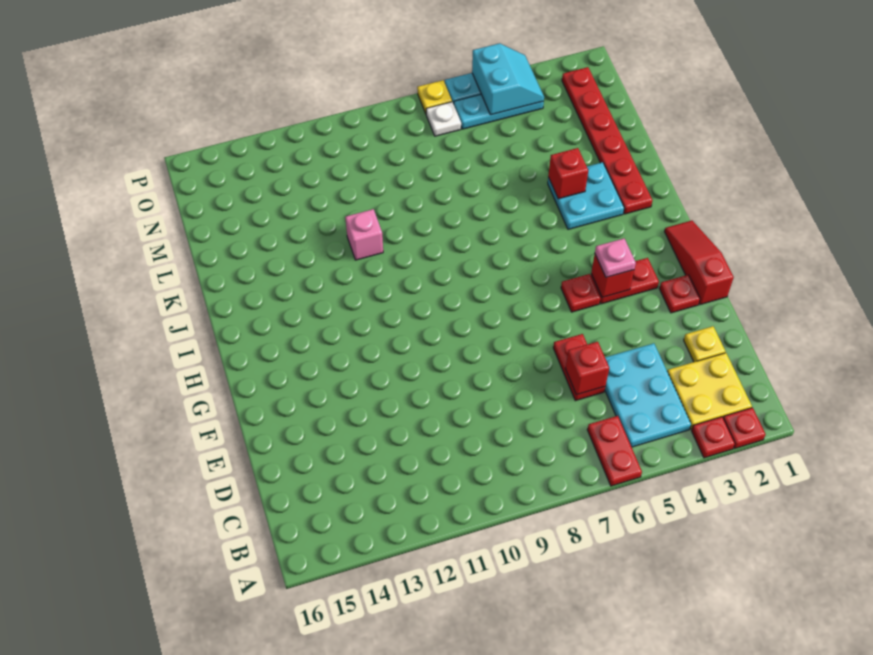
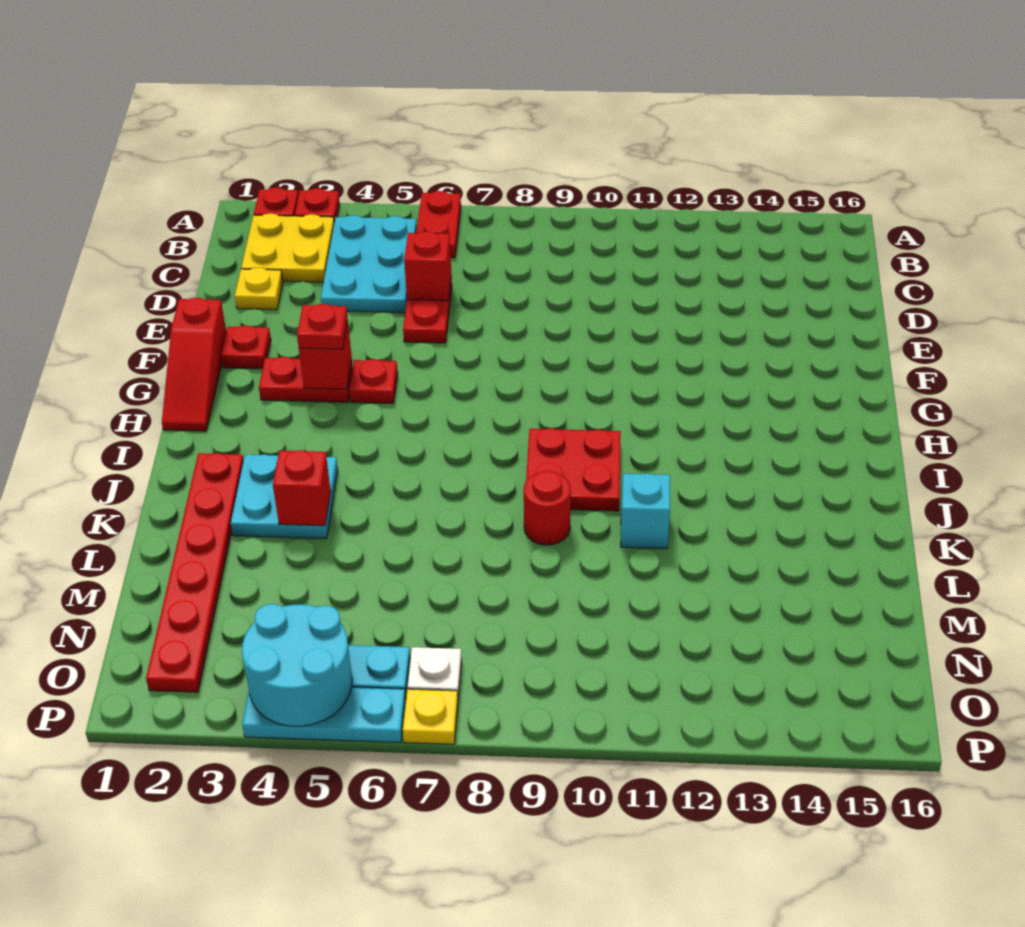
pink 1x1 plate [595,239,636,277] -> red 1x1 plate [297,304,348,349]
none -> red 2x2 plate [526,428,621,511]
none -> red 1x1 round brick [524,471,571,545]
pink 1x1 brick [345,209,383,260] -> cyan 1x1 brick [621,473,670,549]
cyan 2x2 slope [472,43,544,115] -> cyan 2x2 round brick [242,604,352,726]

